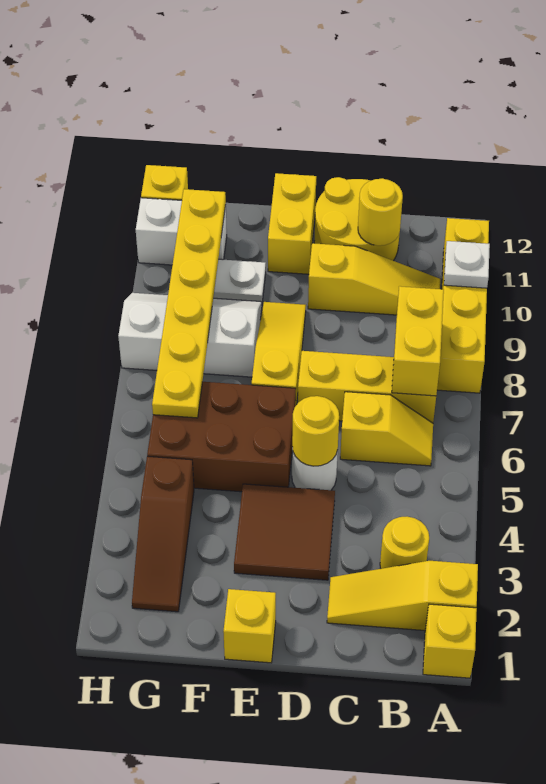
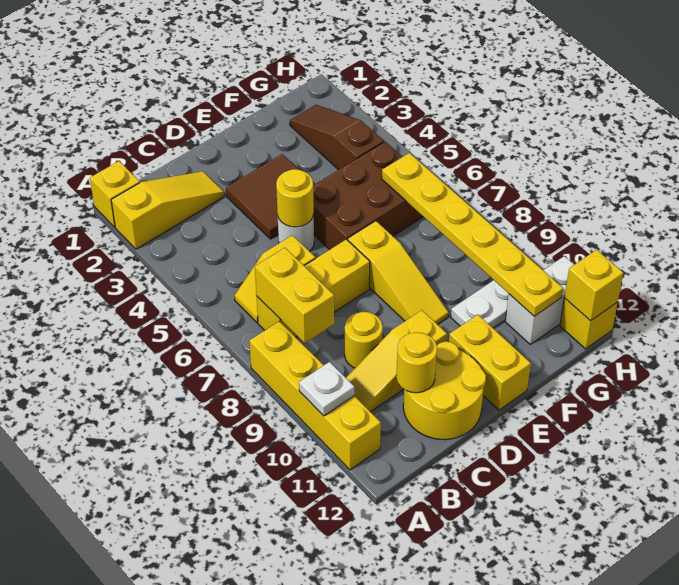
yellow 1x1 round brick [380,517,429,569] -> yellow 1x1 round brick moved to [345,312,383,368]
yellow 1x1 brick [223,589,276,663] -> yellow 1x1 brick moved to [564,250,623,321]
white 2x3 slope [118,293,262,377] -> none

